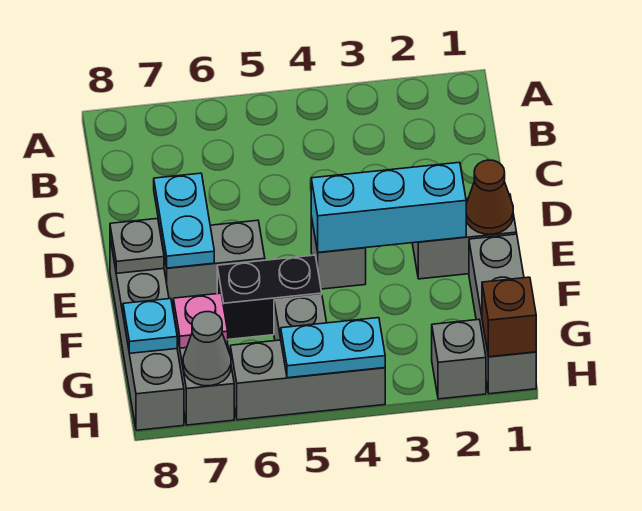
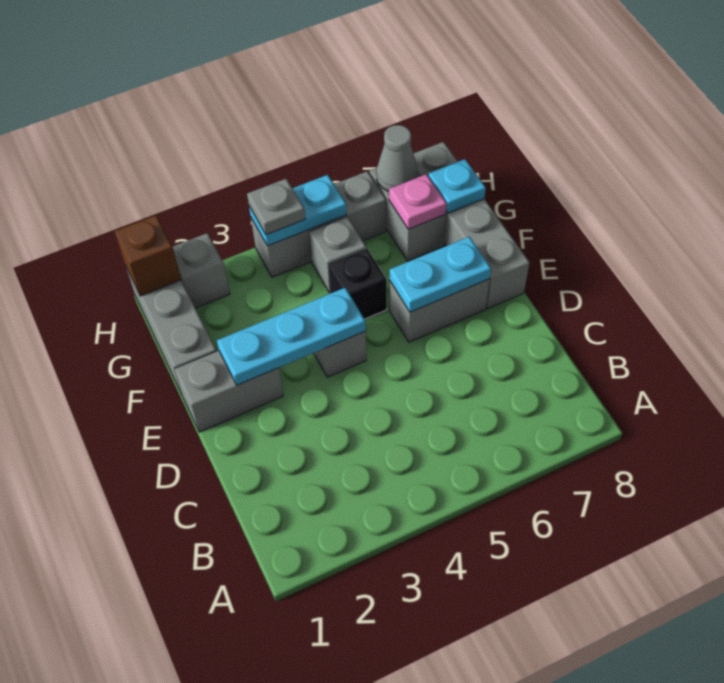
cyan 1x2 plate [154,173,214,268] -> cyan 1x2 plate turned to [390,237,491,312]
brown 1x1 cone [466,160,513,234] -> none
cyan 1x3 brick [311,162,466,252] -> cyan 1x3 plate [217,288,366,385]
grey 1x1 plate [110,218,164,273] -> grey 1x1 plate moved to [247,179,305,235]
black 1x2 brick [217,255,322,339] -> black 1x1 brick [328,248,387,319]

